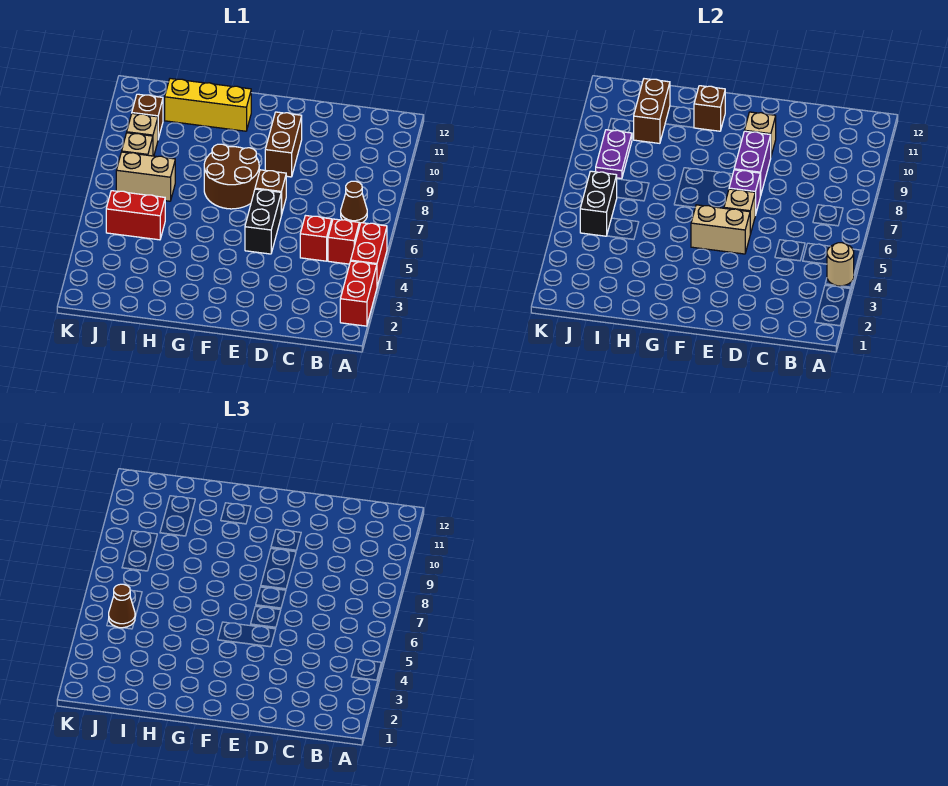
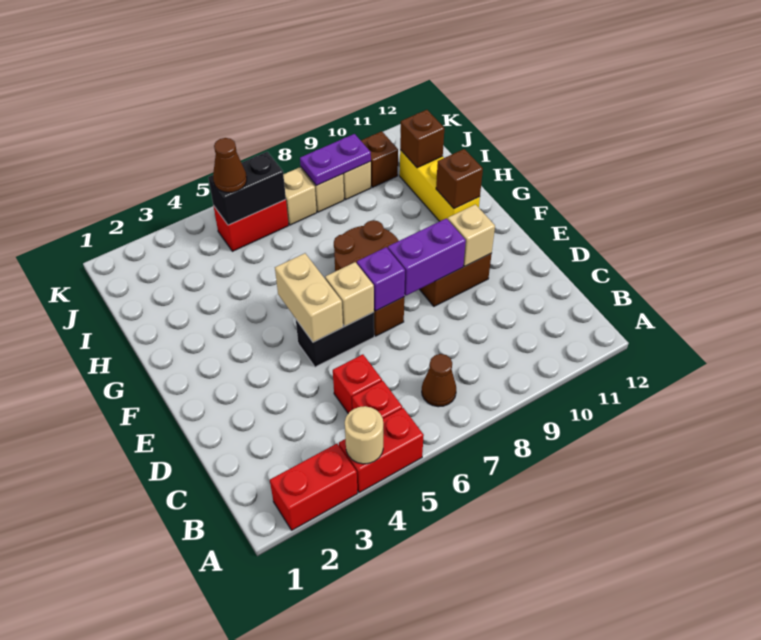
red 1x2 brick [106,191,165,240] -> red 1x2 brick turned to [214,200,289,251]
tan 1x2 brick [116,152,175,201] -> tan 1x1 brick [283,168,317,225]
brown 1x2 brick [634,79,670,143] -> brown 1x1 brick [400,110,444,168]

